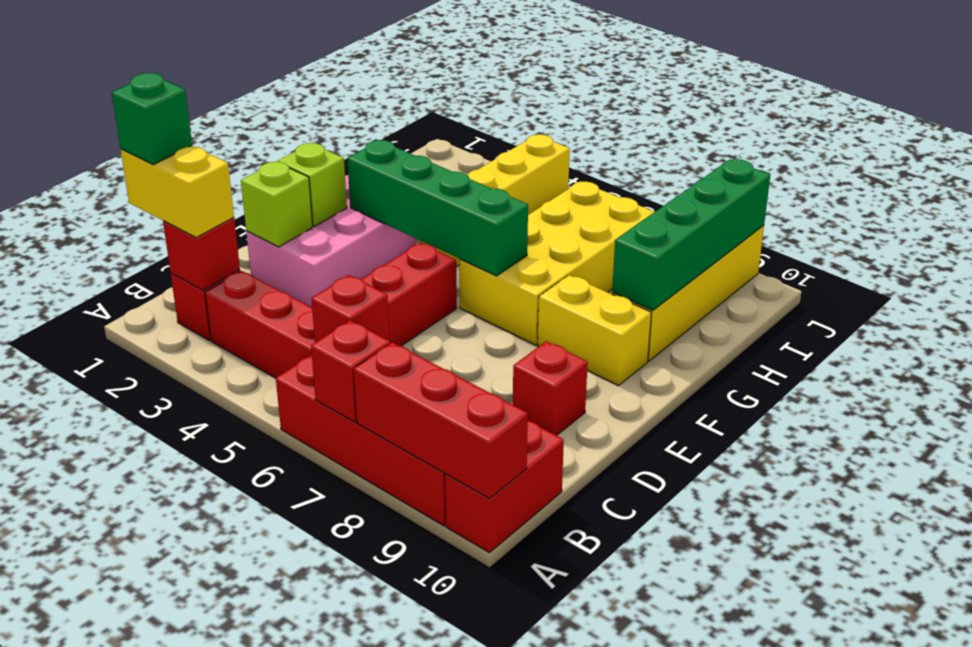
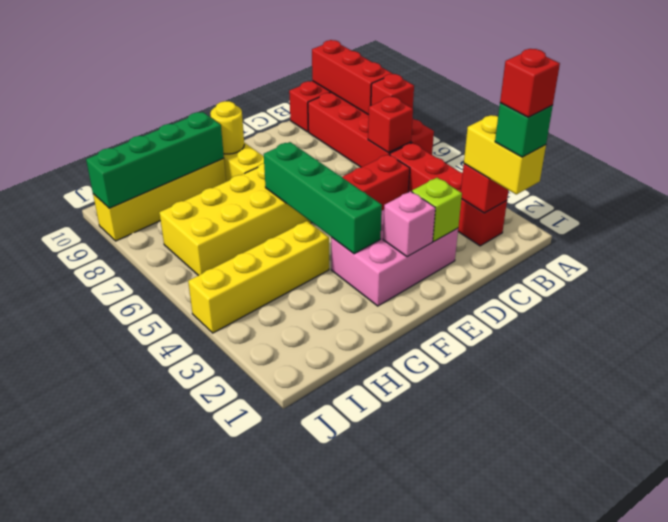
red 1x1 brick [513,341,588,435] -> red 1x1 brick moved to [500,49,560,117]
lime 1x1 brick [277,143,347,226] -> pink 1x1 brick [383,191,435,257]
none -> yellow 1x1 round brick [210,101,244,154]

